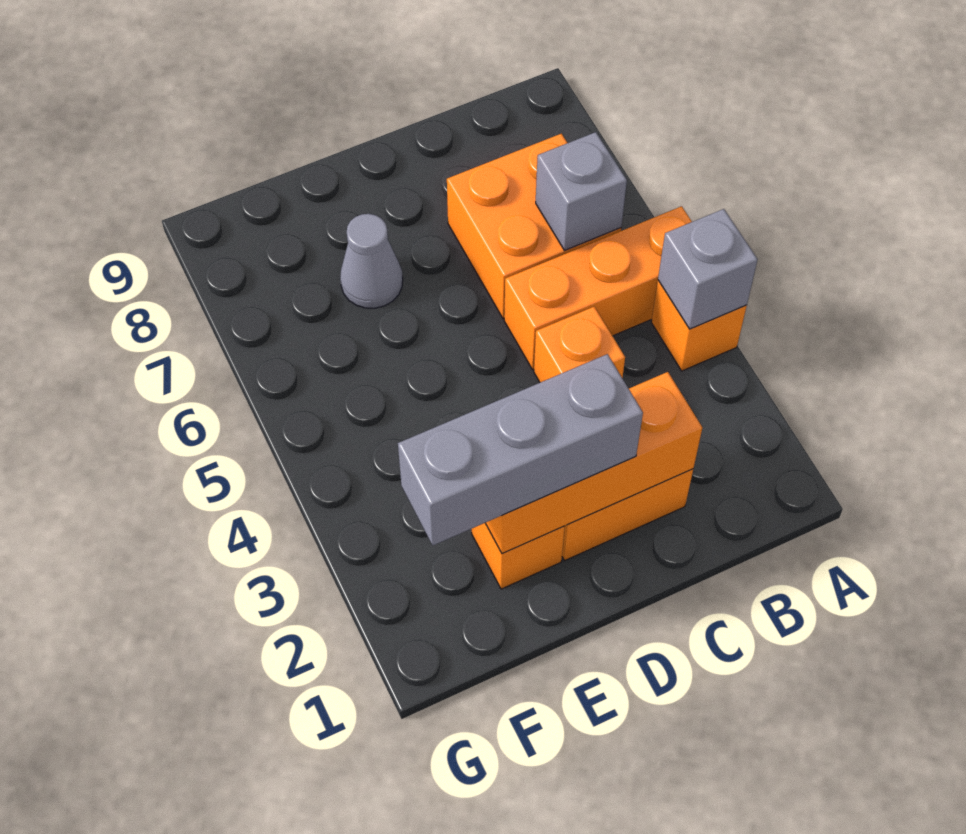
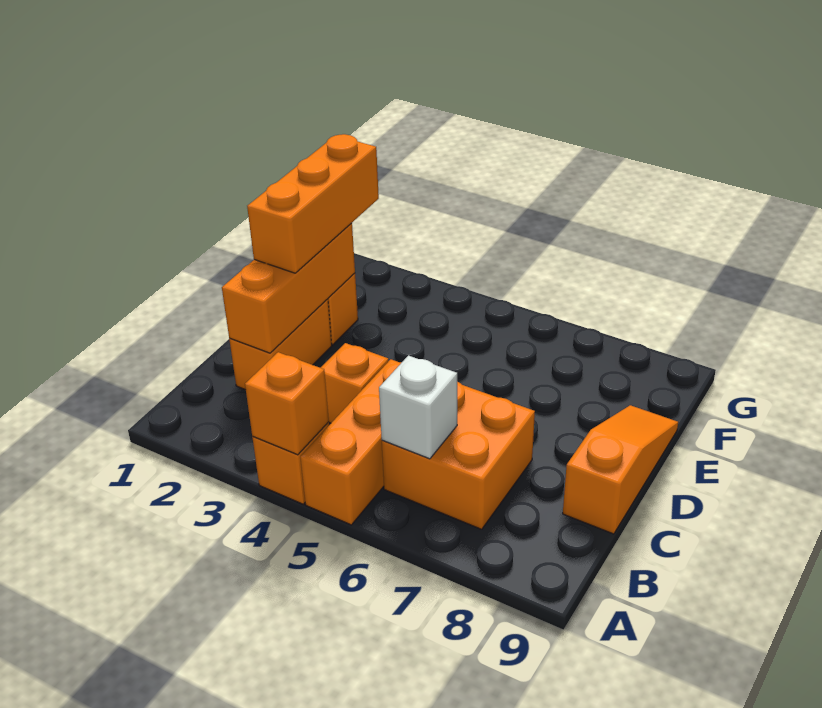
grey 1x1 brick [658,209,758,329] -> orange 1x1 brick [245,352,329,455]
grey 1x1 brick [536,132,627,250] -> white 1x1 brick [379,355,457,459]
none -> orange 1x3 slope [563,405,678,534]
grey 1x3 brick [398,354,643,545] -> orange 1x3 brick [247,134,379,273]
grey 1x1 cone [340,214,403,308] -> none

